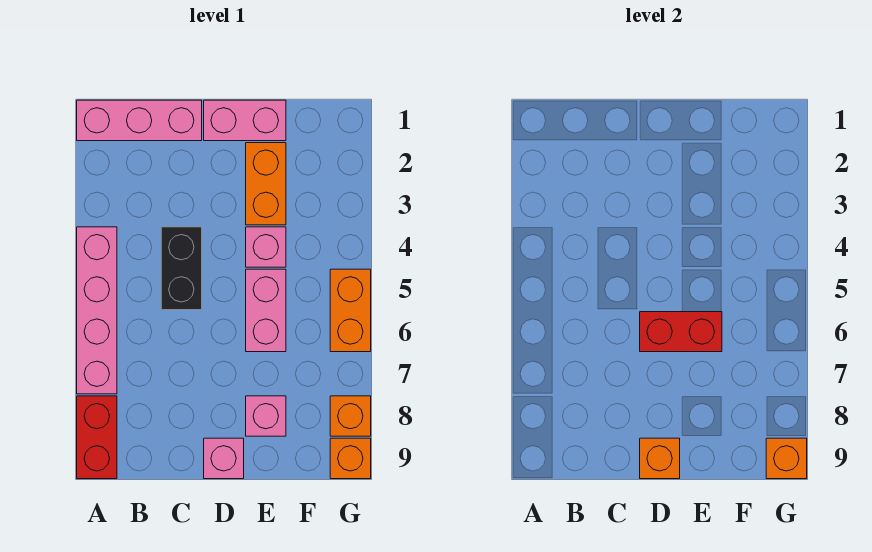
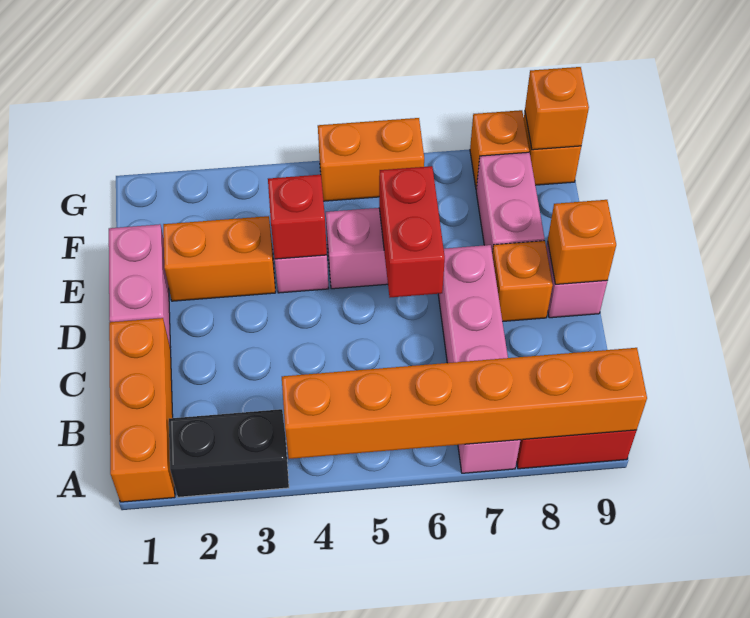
pink 1x3 brick [77,100,202,141] -> orange 1x3 brick [109,318,175,502]
pink 1x4 brick [77,227,117,394] -> pink 1x4 brick turned to [438,245,520,473]
none -> orange 1x6 brick [282,348,647,459]
black 1x2 brick [161,227,202,310] -> black 1x2 brick moved to [169,409,289,497]
none -> orange 1x1 brick [492,241,553,322]
none -> red 1x1 brick [268,175,327,259]
pink 1x1 brick [246,396,286,436] -> pink 1x2 brick [476,152,545,252]

